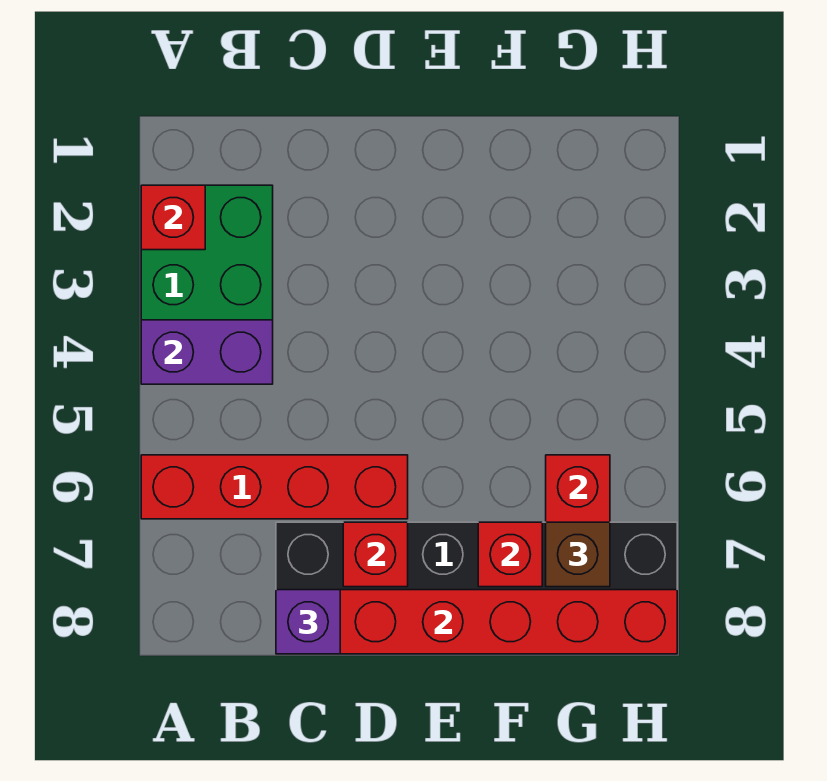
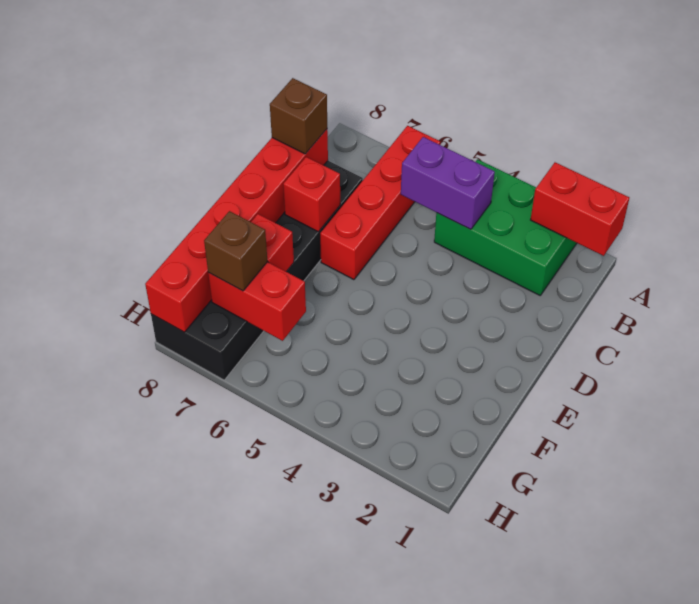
red 1x1 brick [141,185,205,250] -> red 1x2 brick [531,162,629,256]
purple 1x2 brick [141,320,273,384] -> purple 1x2 brick turned to [401,137,495,229]
purple 1x1 brick [276,590,340,654] -> brown 1x1 brick [270,78,327,154]

